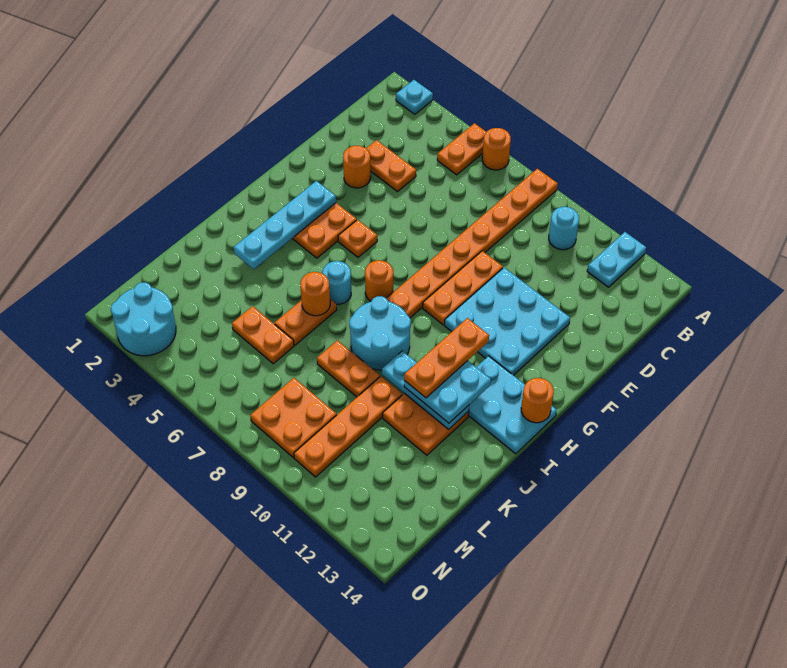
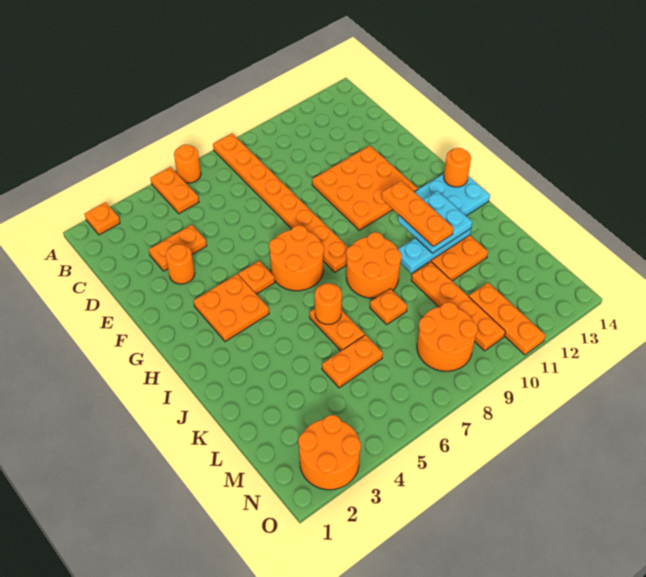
cyan 1x1 plate [396,80,433,114] -> orange 1x1 plate [85,202,120,235]
cyan 1x2 plate [587,232,646,287] -> none
cyan 1x1 round brick [549,207,579,250] -> none
orange 1x3 plate [423,251,503,325] -> orange 1x3 plate moved to [469,283,546,355]
cyan 3x3 plate [445,268,570,375] -> orange 3x3 plate [312,145,418,230]
cyan 1x4 plate [234,181,336,269] -> none
orange 1x1 round brick [365,260,393,301] -> orange 2x2 round brick [269,225,324,291]
cyan 1x1 round brick [322,261,351,304] -> none
cyan 2x2 round brick [349,296,411,370] -> orange 2x2 round brick [346,232,402,298]
orange 1x2 plate [317,340,380,397] -> orange 1x1 plate [370,289,407,324]
orange 2x2 plate [250,378,337,458] -> orange 2x2 round brick [417,302,477,371]
cyan 2x2 round brick [111,282,176,356] -> orange 2x2 round brick [298,415,361,490]

